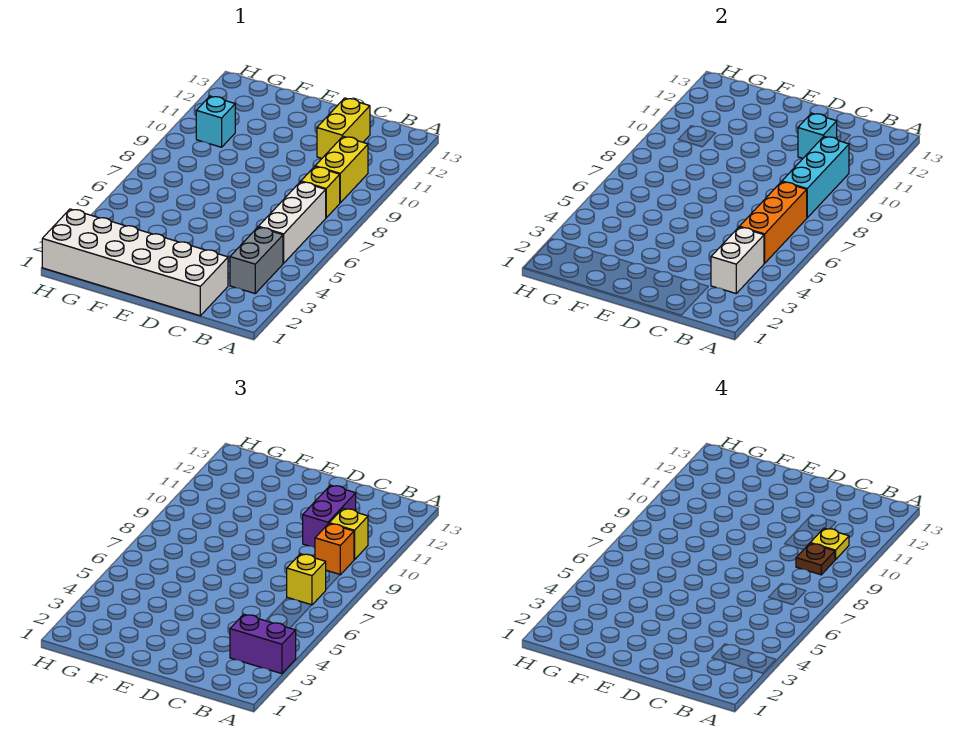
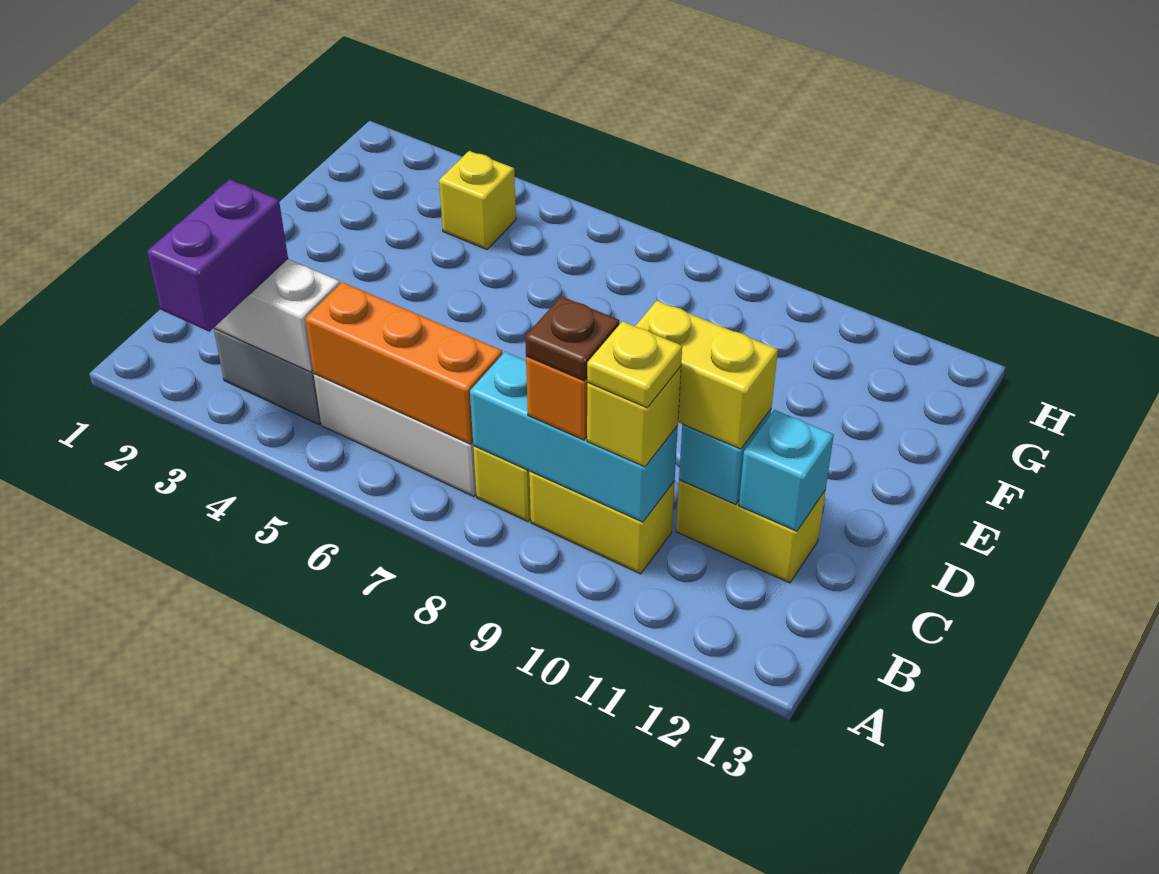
yellow 1x1 brick [287,554,326,605] -> yellow 1x1 brick moved to [439,151,516,249]
white 2x6 brick [42,209,228,316] -> none
purple 1x2 brick [303,485,356,548] -> yellow 1x2 brick [636,301,778,449]
cyan 1x1 brick [196,96,235,147] -> cyan 1x1 brick moved to [739,410,834,531]

